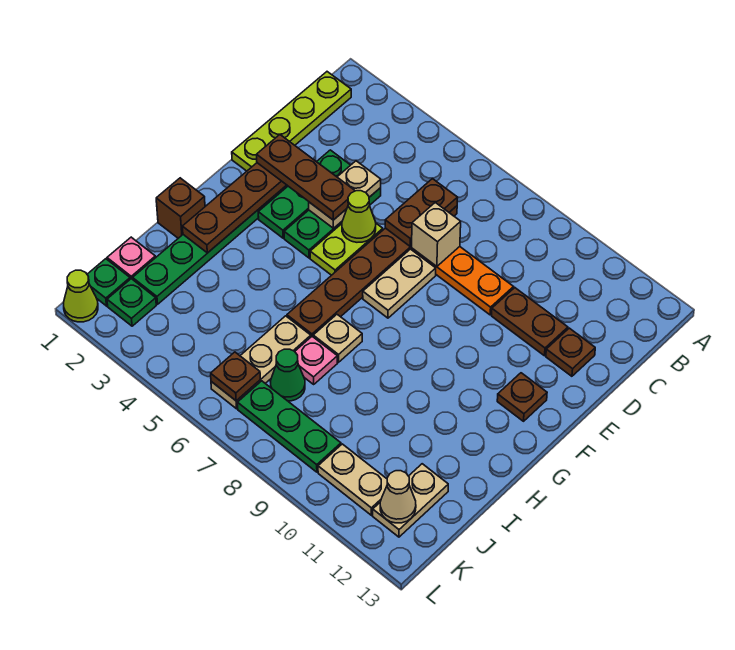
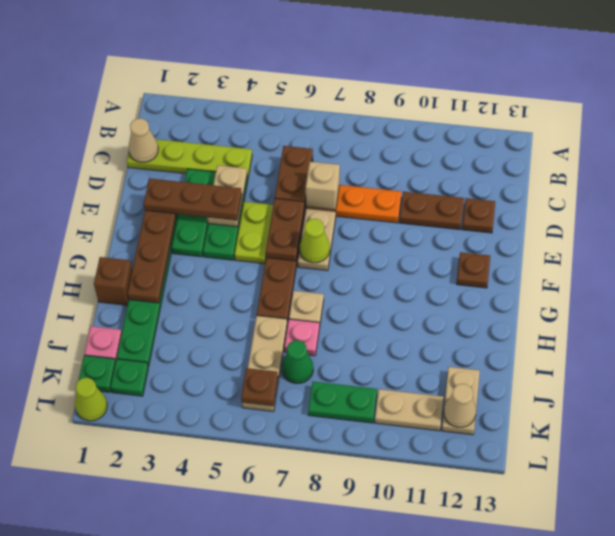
lime 1x4 plate [232,72,351,171] -> lime 1x4 plate turned to [127,139,252,179]
none -> tan 1x1 cone [129,118,158,162]
lime 1x1 cone [342,191,376,242] -> lime 1x1 cone moved to [300,219,330,263]
none -> brown 1x2 plate [266,198,305,261]
green 1x3 plate [238,381,341,472] -> green 1x2 plate [308,382,377,423]

